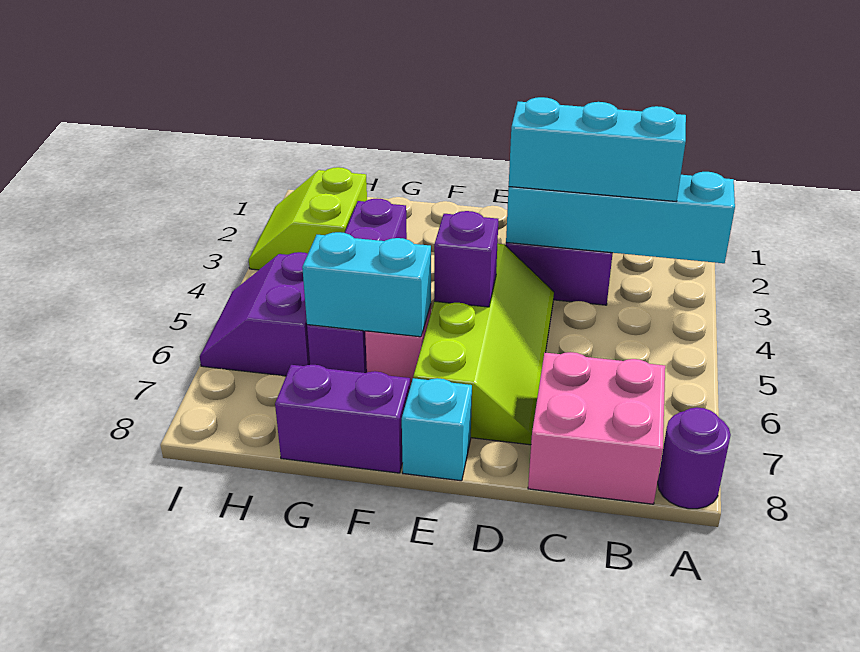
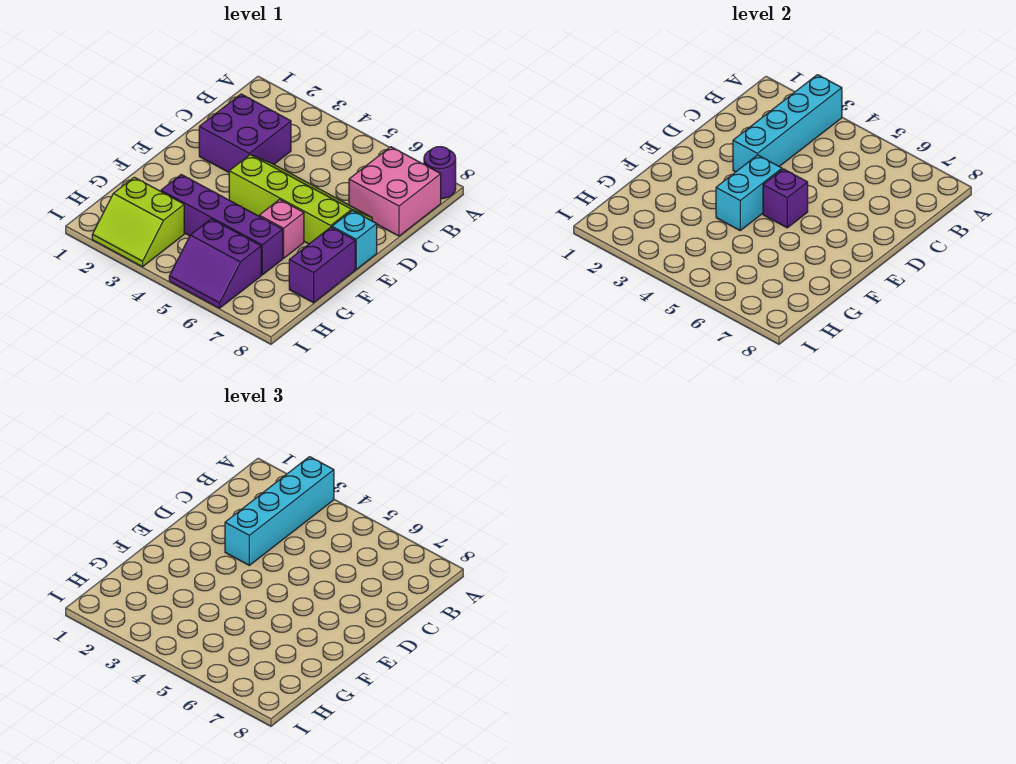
cyan 1x3 brick [509,97,686,201] -> cyan 1x4 brick [225,457,334,565]
cyan 1x2 brick [302,232,431,337] -> cyan 1x2 brick moved to [716,155,782,230]

